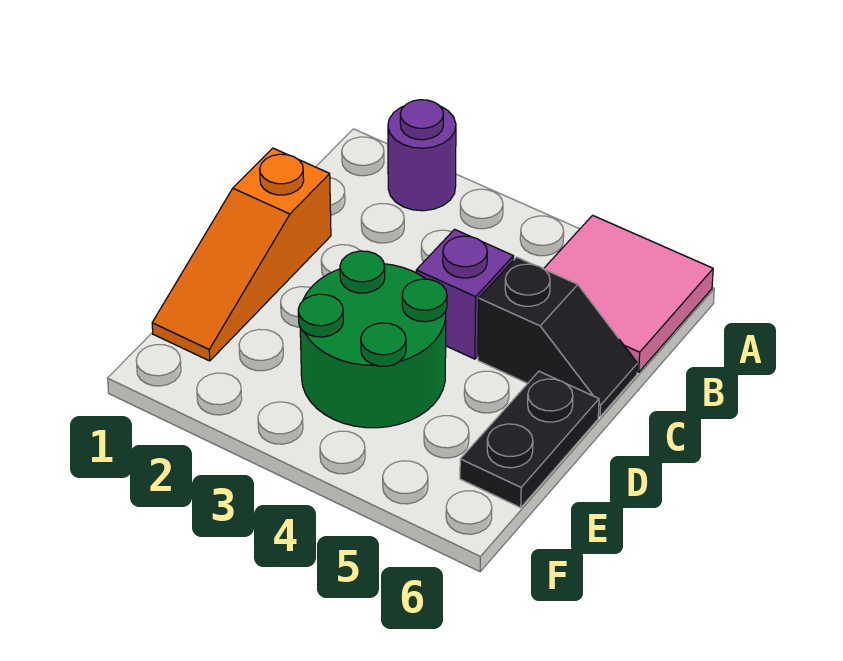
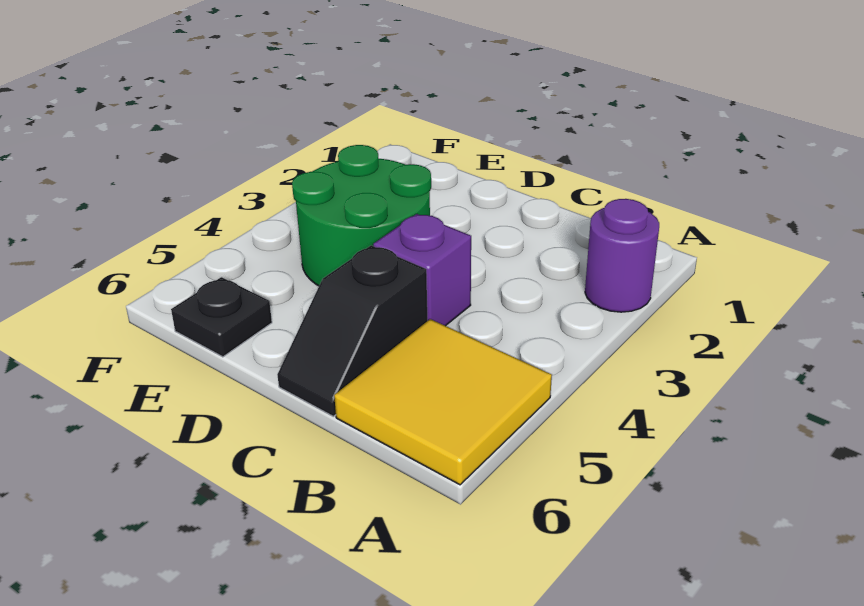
pink 2x2 tile [544,215,713,372] -> yellow 2x2 tile [334,319,552,485]
orange 1x3 slope [152,148,331,361] -> none
black 1x2 plate [460,371,599,508] -> black 1x1 plate [171,277,272,357]

